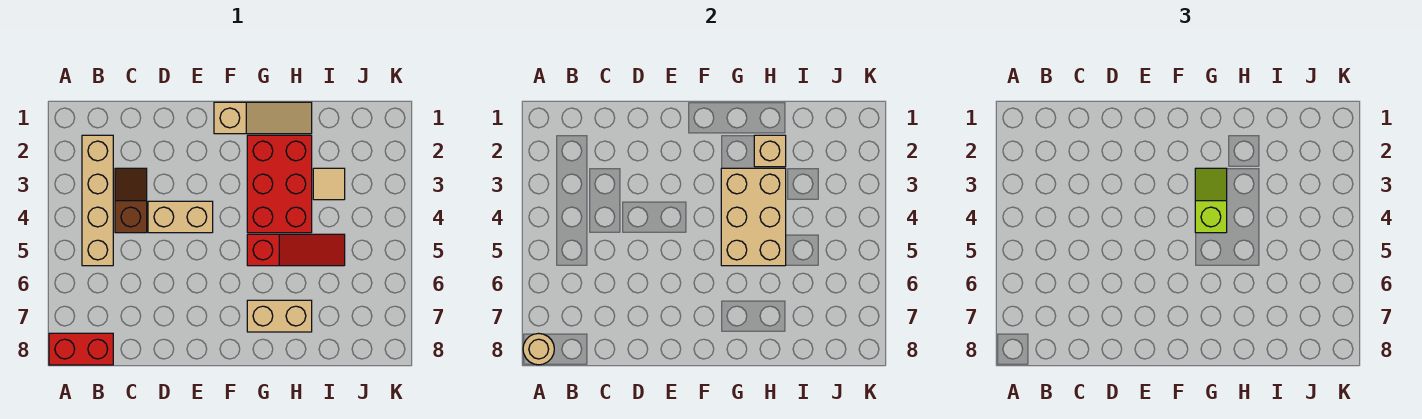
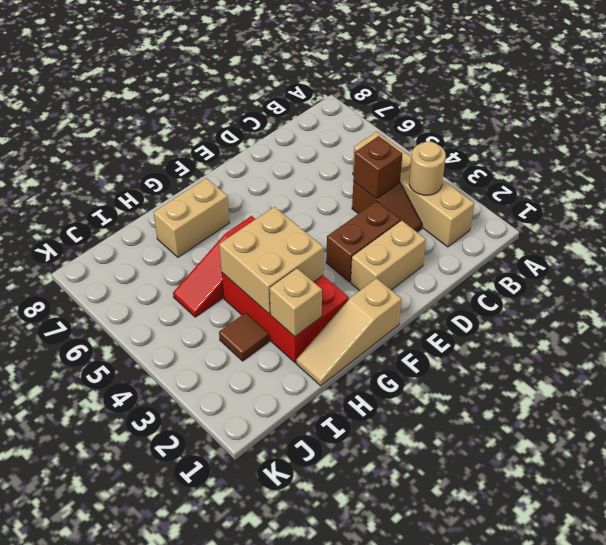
red 1x2 brick [49,333,113,365] -> none
tan 1x1 round brick [523,333,554,365] -> tan 1x1 round brick moved to [409,142,446,195]
none -> brown 1x1 brick [353,136,402,199]
none -> brown 1x2 brick [326,201,400,282]
tan 1x2 brick [148,201,213,233] -> tan 1x2 brick moved to [351,220,426,291]
tan 2x3 brick [721,168,786,266] -> tan 2x2 brick [219,207,324,314]
lime 1x2 slope [1195,168,1227,233] -> none
tan 1x1 tile [313,168,345,200] -> brown 1x1 tile [219,313,269,361]

